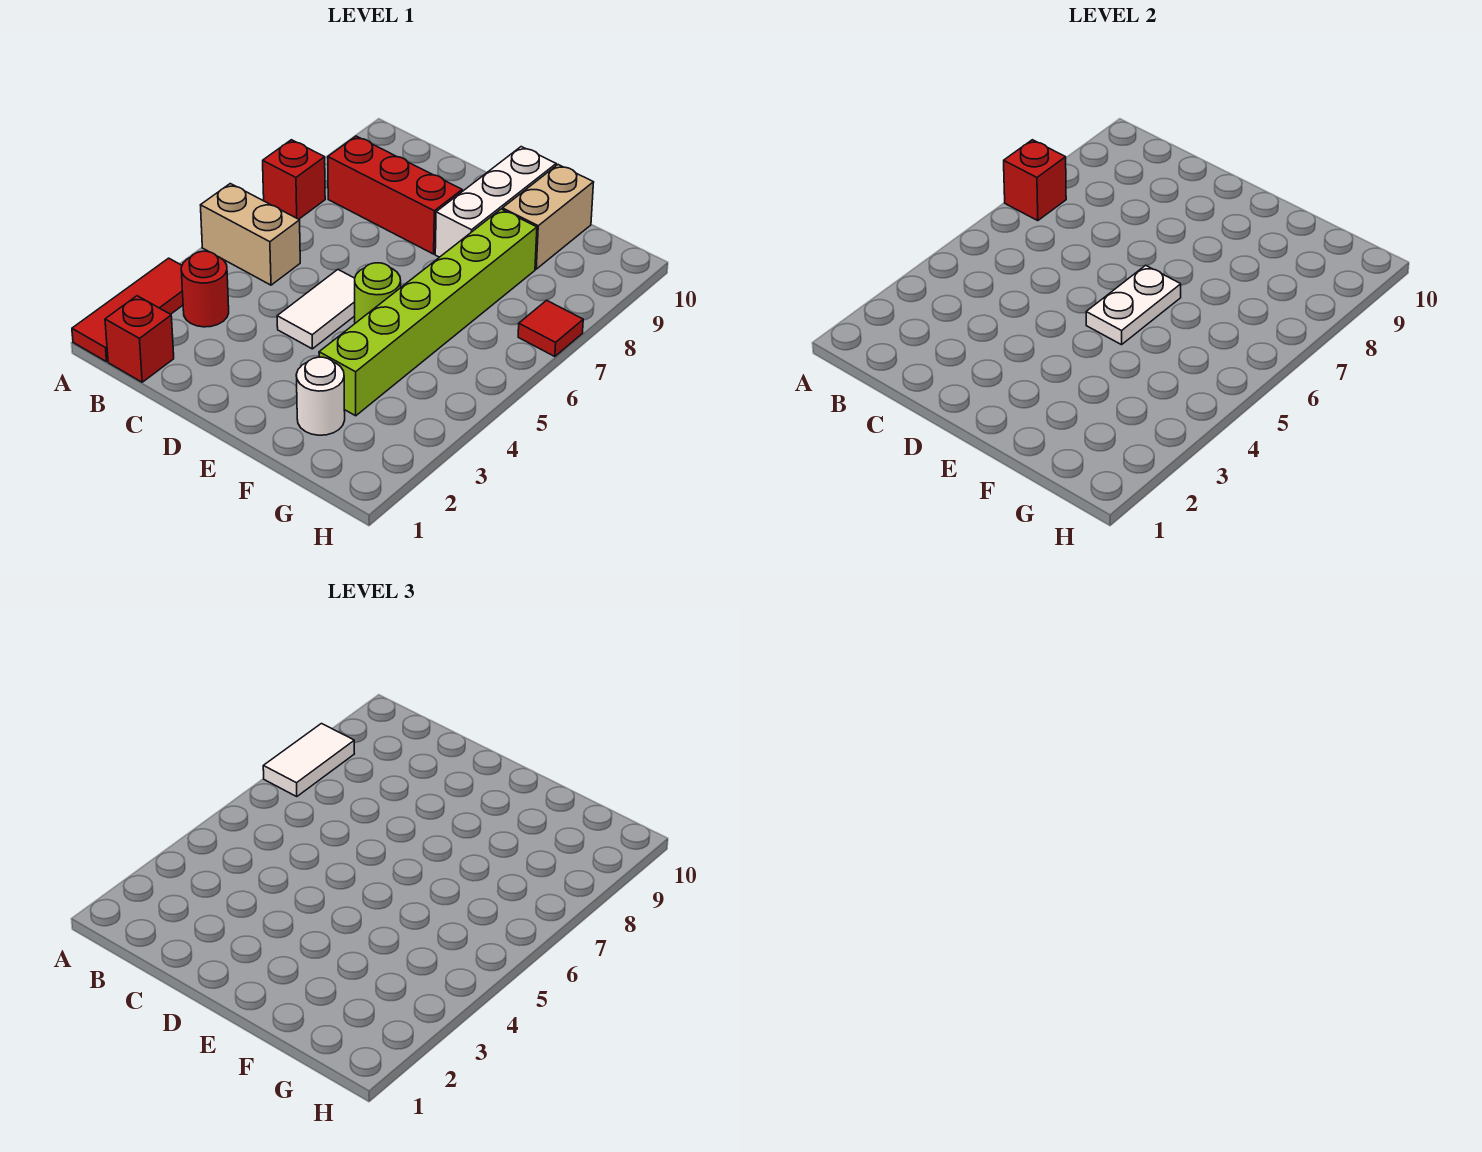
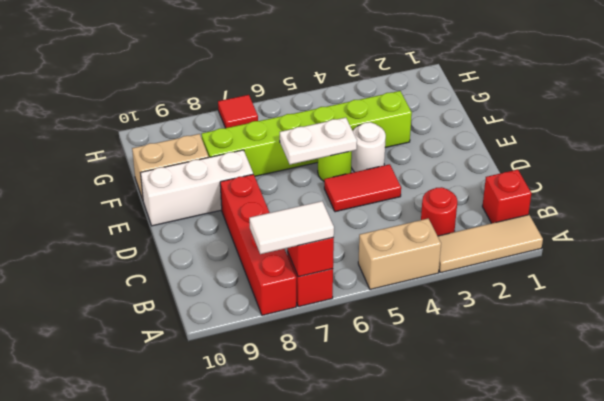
red 1x3 tile [72,258,183,362] -> tan 1x3 tile [438,215,543,273]
tan 1x2 brick [201,184,300,285] -> tan 1x2 brick turned to [358,219,441,290]
red 1x3 brick [328,136,462,254] -> red 1x4 brick [220,174,296,315]
white 1x2 tile [277,270,355,349] -> red 1x2 tile [324,164,401,212]
white 1x1 round brick [296,357,345,435] -> white 1x1 round brick moved to [351,122,386,172]

